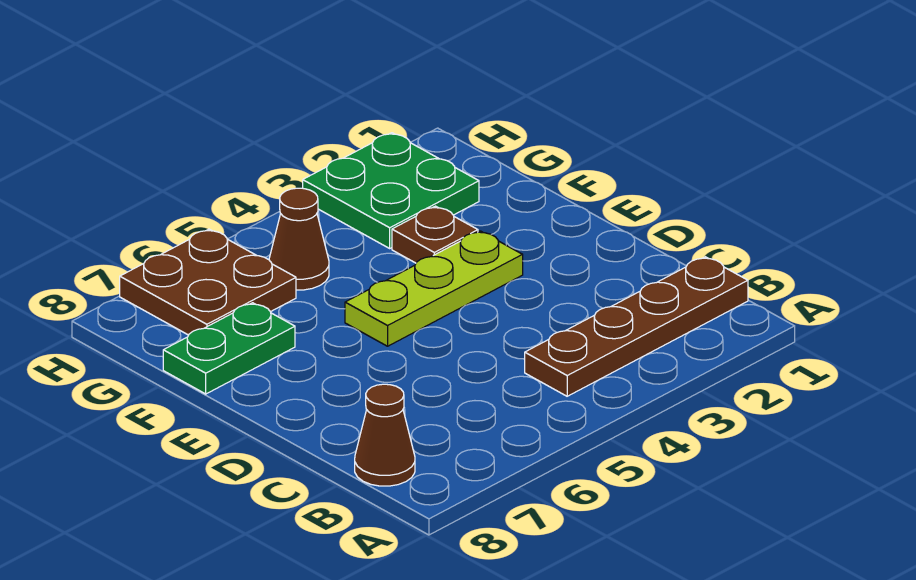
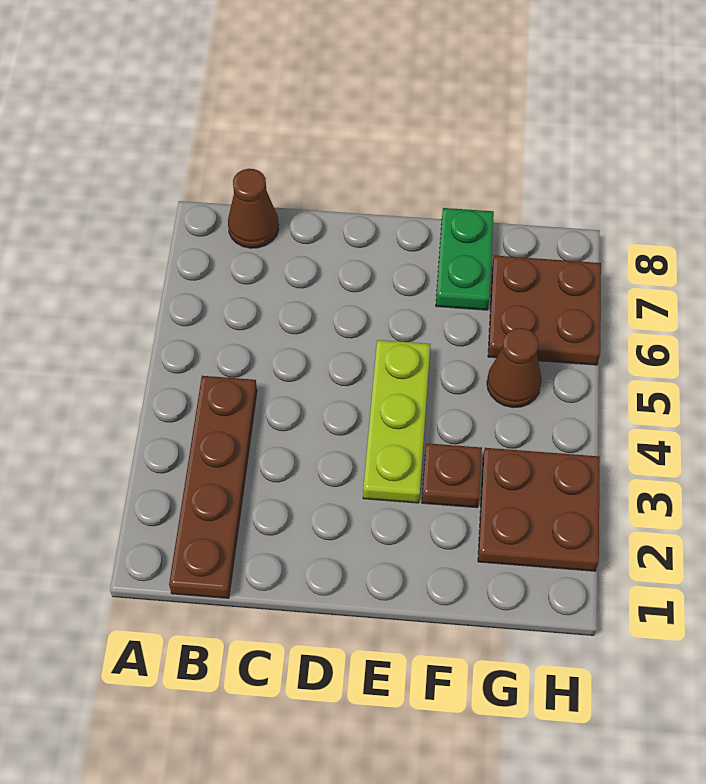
green 2x2 plate [303,133,479,248] -> brown 2x2 plate [478,448,600,571]

